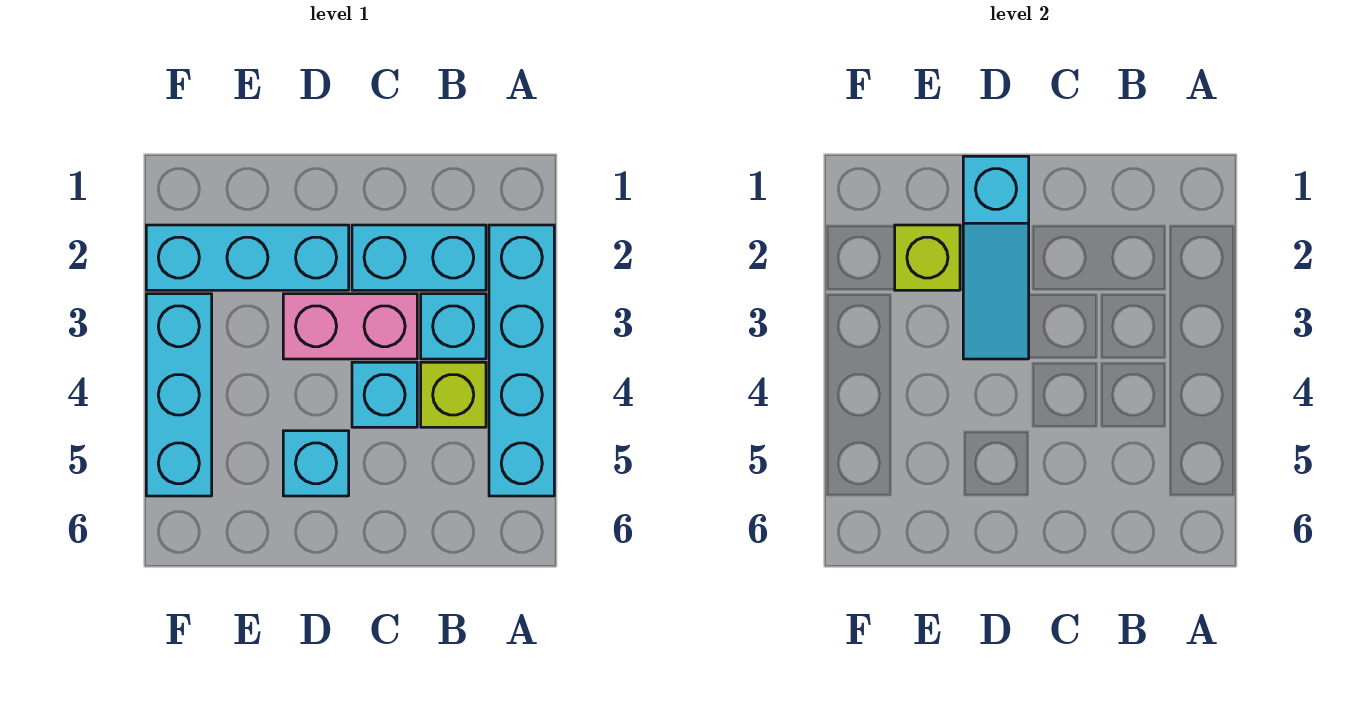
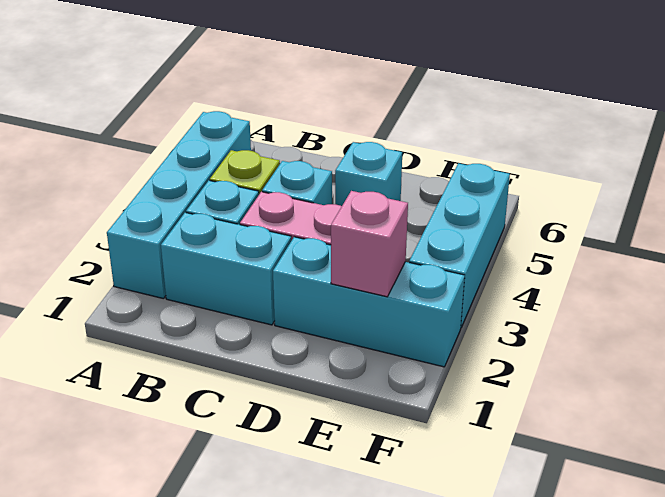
cyan 1x3 slope [963,156,1029,359] -> none
lime 1x1 brick [895,225,960,290] -> pink 1x1 brick [331,191,408,297]

